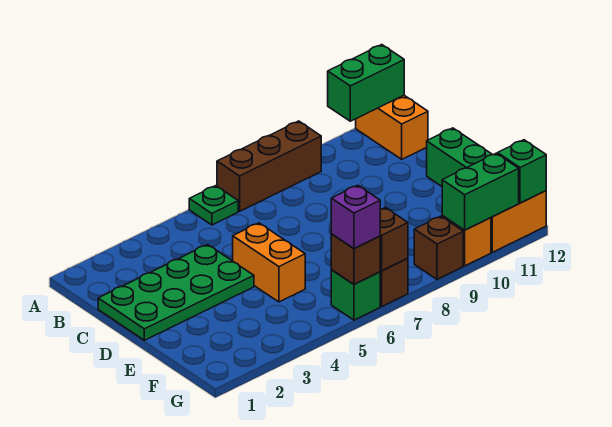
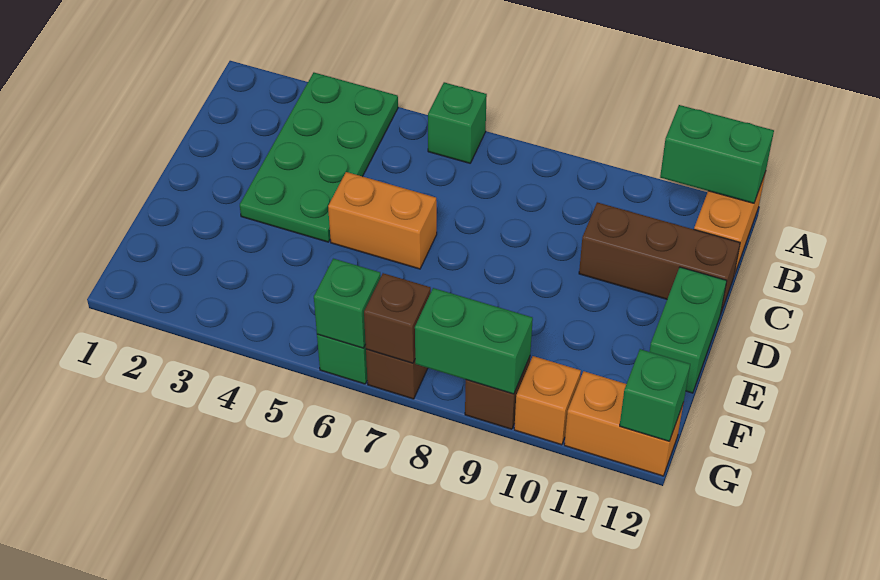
green 1x1 plate [189,186,238,225] -> green 1x1 brick [428,82,487,163]
brown 1x3 brick [217,121,321,211] -> brown 1x3 brick moved to [579,202,740,315]
green 2x4 plate [98,245,254,340] -> green 2x4 plate turned to [240,73,398,242]
orange 1x2 brick [233,223,305,302] -> orange 1x2 brick turned to [328,172,437,269]
brown 1x1 brick [331,234,381,284] -> green 1x1 brick [314,259,381,348]
purple 1x1 brick [331,185,380,249] -> none
green 1x2 brick [442,153,519,230] -> green 1x2 brick moved to [415,288,533,394]

